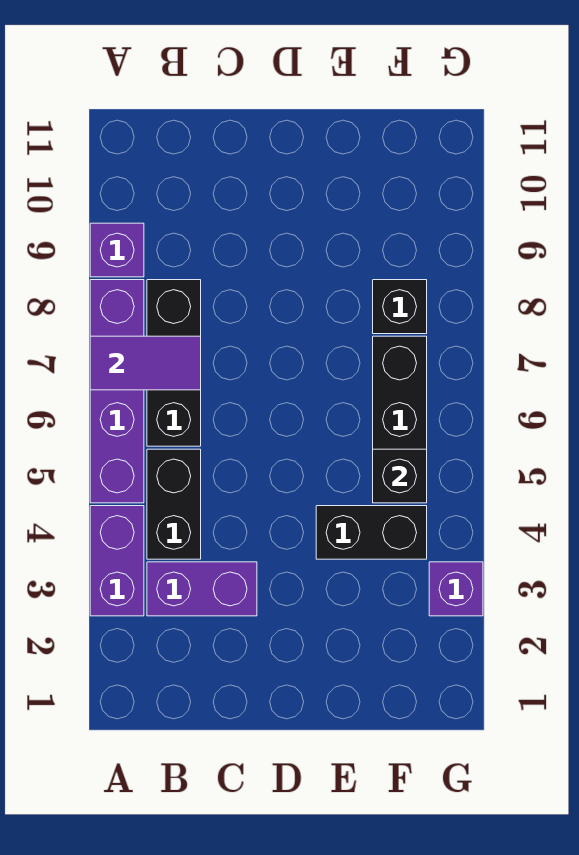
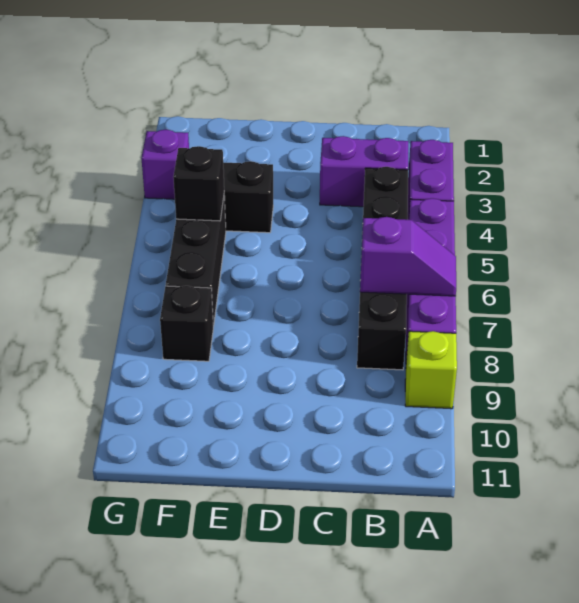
purple 1x2 tile [90,336,201,390] -> purple 1x2 slope [360,217,456,296]
purple 1x1 brick [90,223,144,277] -> lime 1x1 brick [405,331,457,409]

